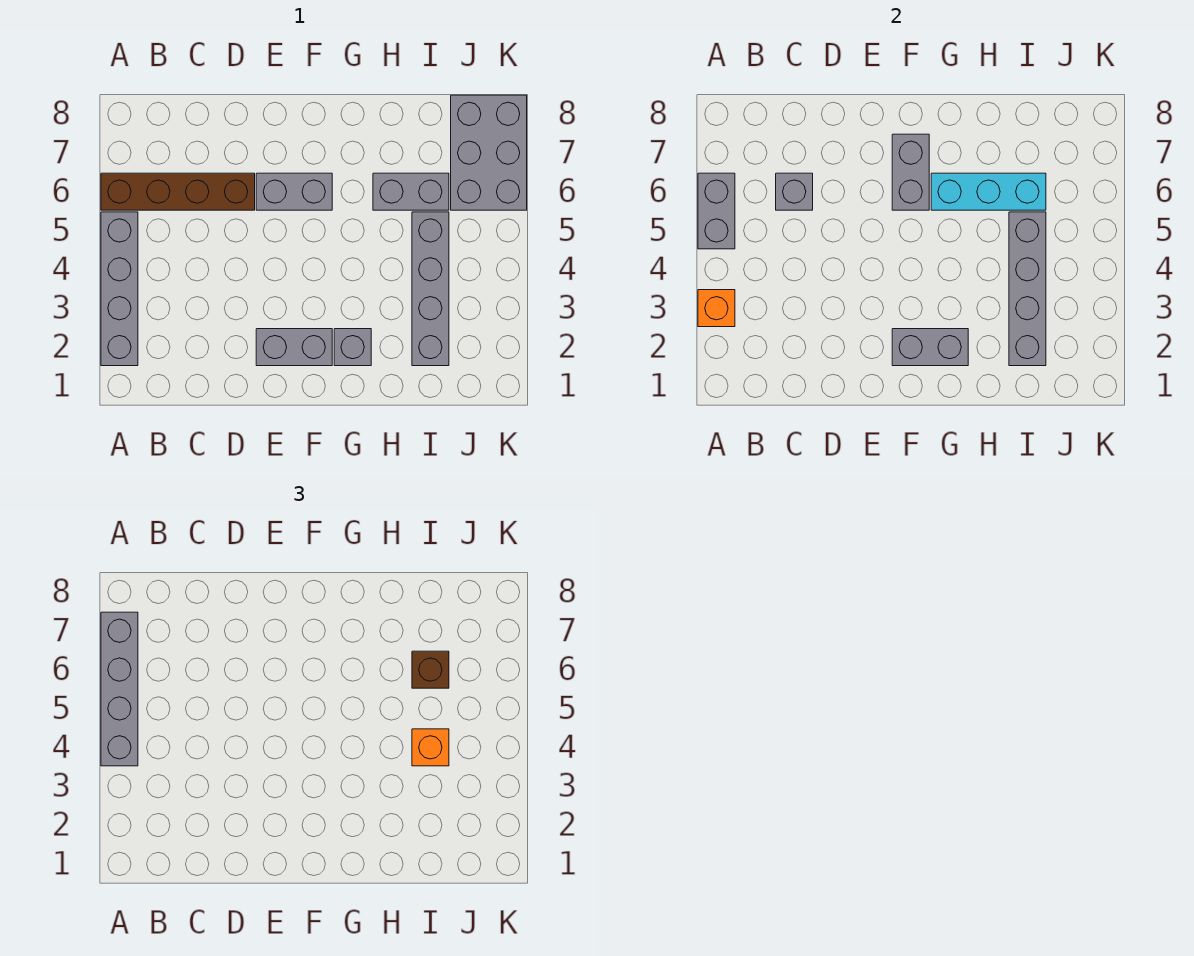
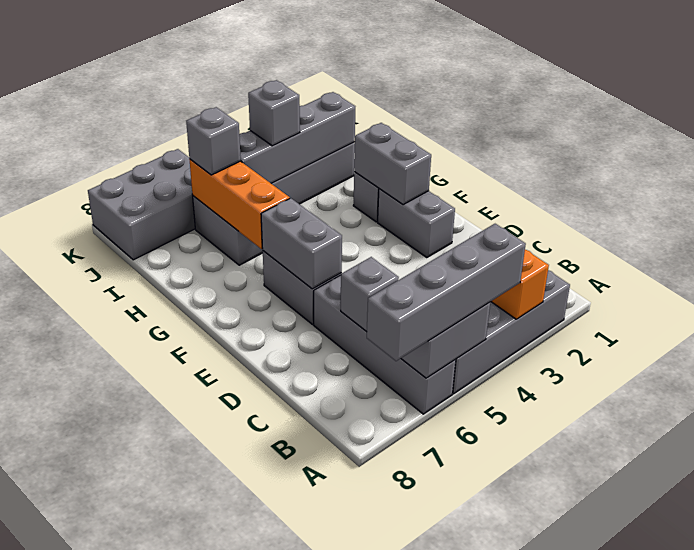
brown 1x4 brick [101,173,255,210] -> grey 1x4 brick [314,275,456,414]
grey 1x2 brick [892,134,929,210] -> grey 1x2 brick turned to [261,198,342,289]
cyan 1x3 brick [931,173,1046,210] -> orange 1x3 brick [189,159,290,249]
orange 1x1 brick [412,729,449,766] -> grey 1x1 brick [248,80,300,146]
brown 1x1 brick [412,651,449,688] -> grey 1x1 brick [186,107,241,175]

